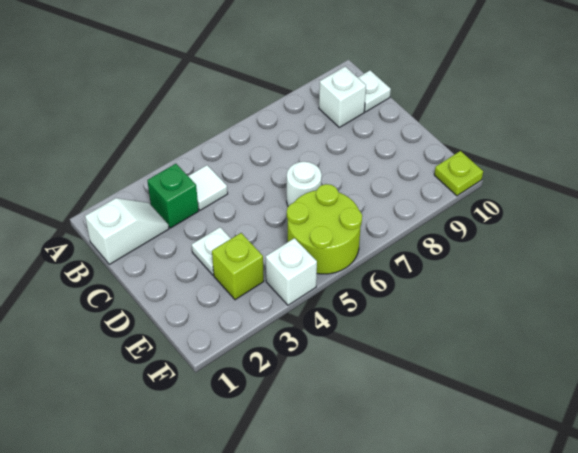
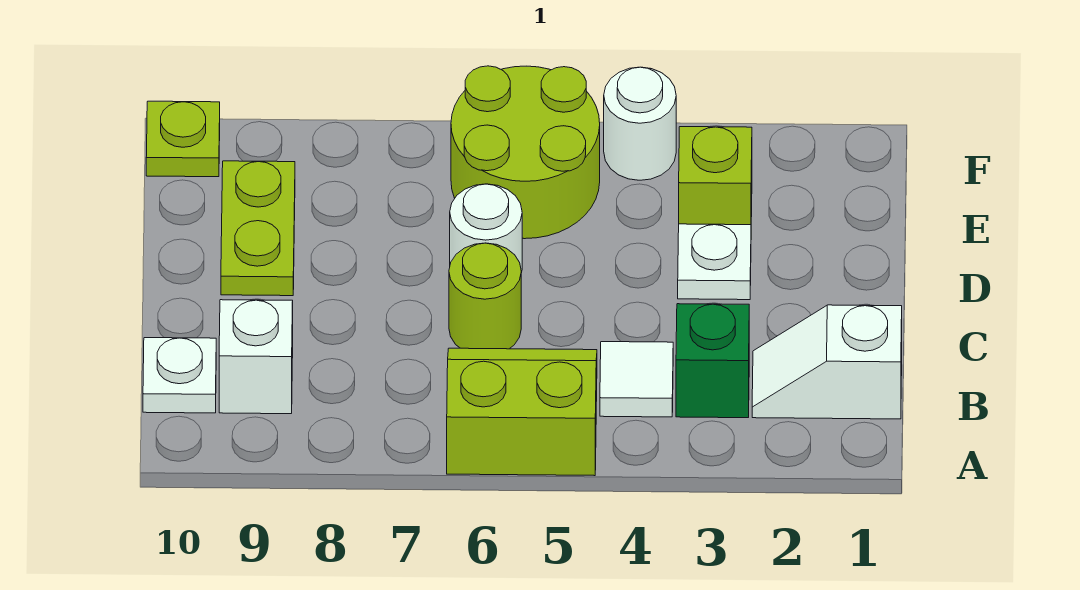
none -> lime 2x2 slope [447,348,597,476]
none -> lime 1x1 round brick [449,243,521,349]
none -> lime 1x2 plate [221,161,295,296]
white 1x1 brick [266,238,317,305] -> white 1x1 round brick [604,67,676,180]

